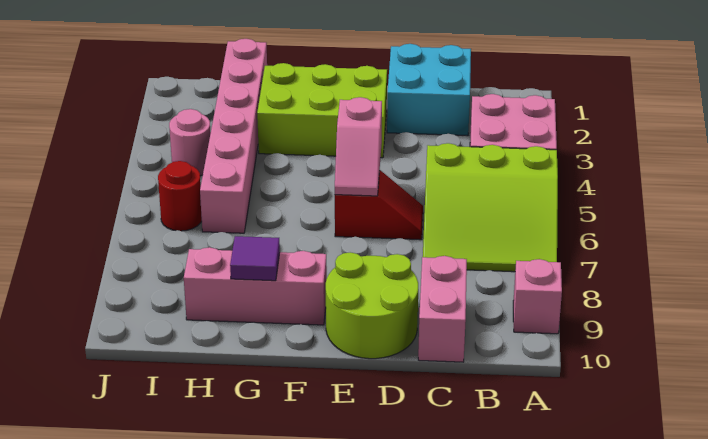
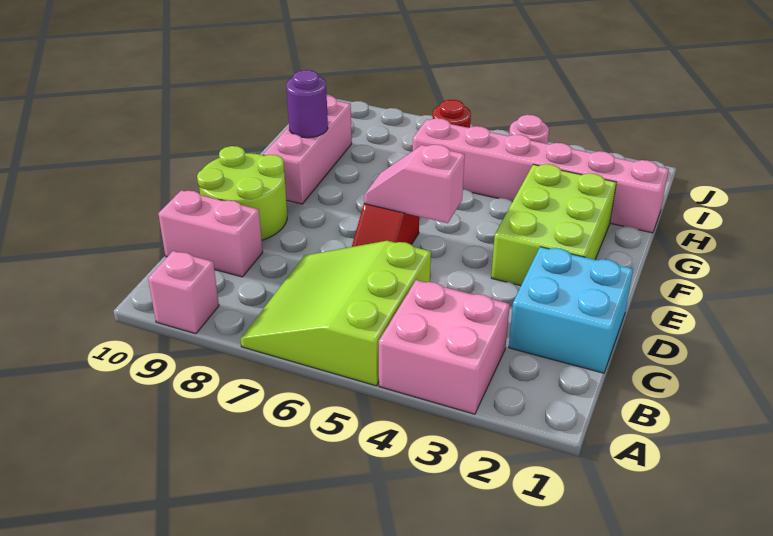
purple 1x1 tile [230,236,280,281] -> purple 1x1 round brick [286,70,328,138]

